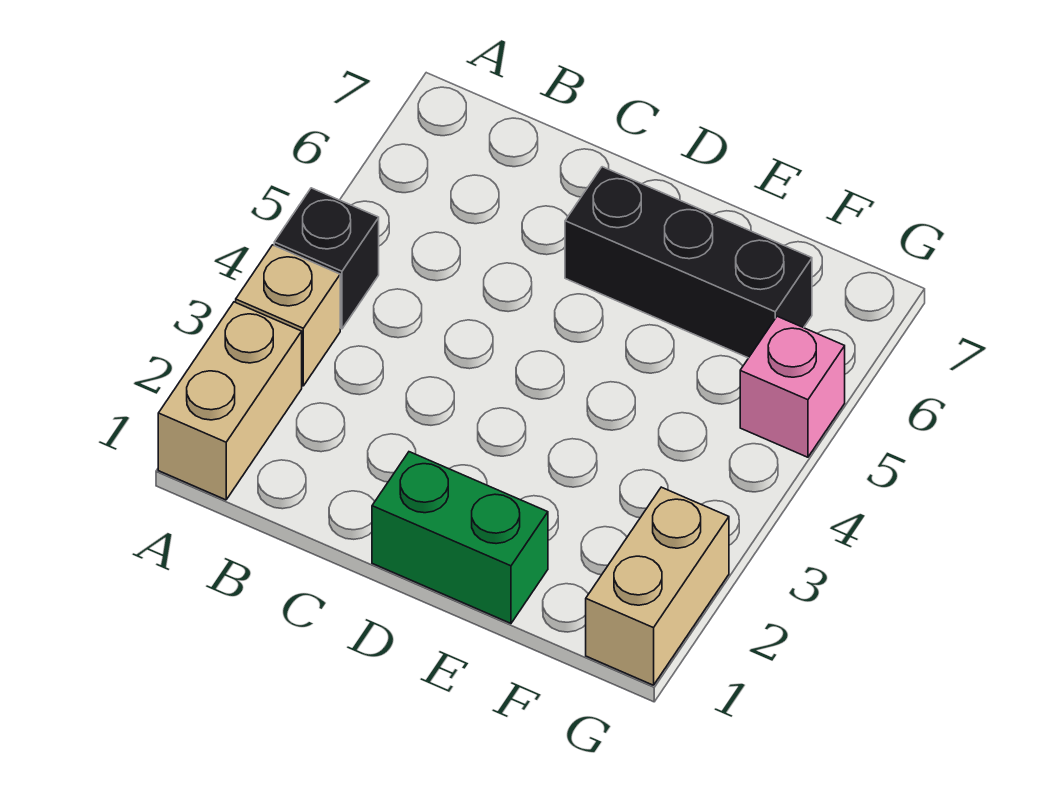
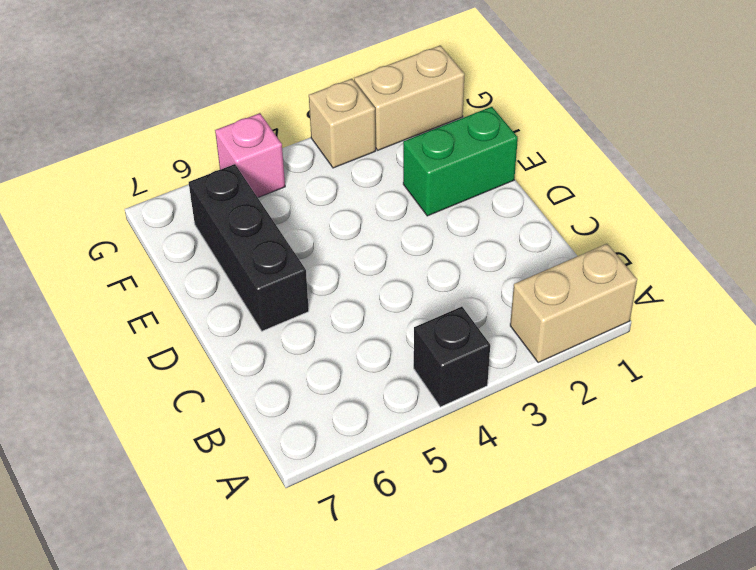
tan 1x1 brick [236,245,340,386] -> tan 1x1 brick moved to [309,79,376,168]
green 1x2 brick [372,452,548,623] -> green 1x2 brick turned to [403,107,518,216]

